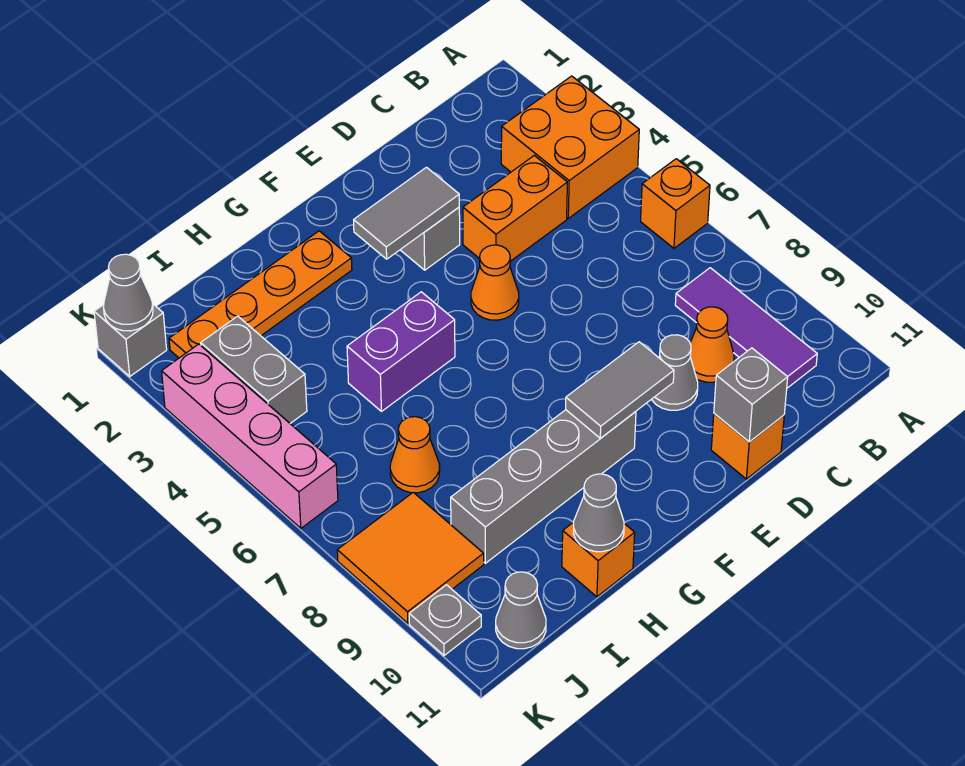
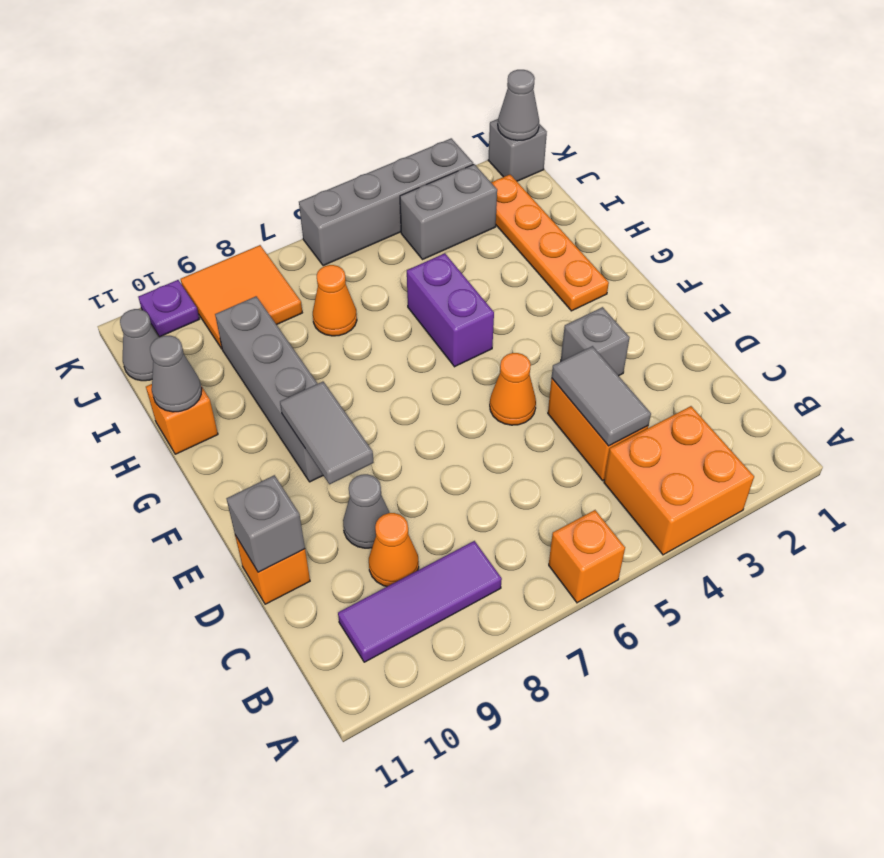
grey 1x2 tile [354,167,459,259] -> grey 1x2 tile moved to [552,346,651,446]
pink 1x4 brick [162,344,338,528] -> grey 1x4 brick [299,138,473,266]
grey 1x1 plate [409,585,481,656] -> purple 1x1 plate [138,280,199,337]

